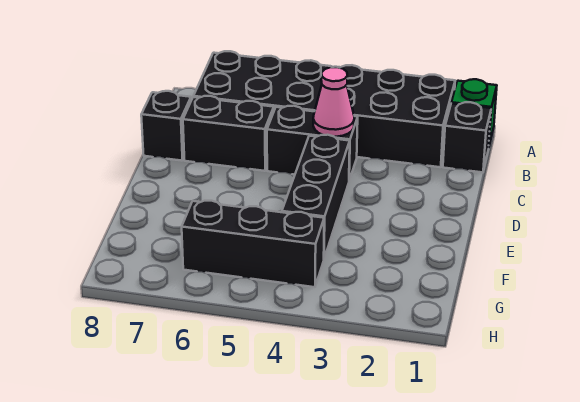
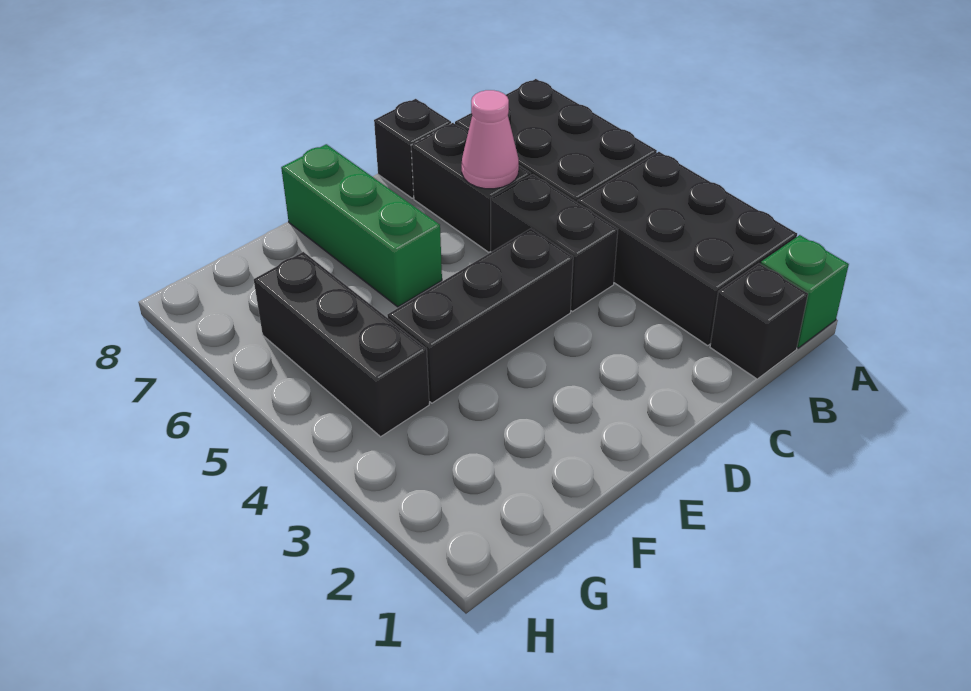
pink 1x1 cone [313,67,354,137] -> pink 1x1 cone moved to [462,90,519,189]
none -> green 1x3 brick [281,144,442,307]

